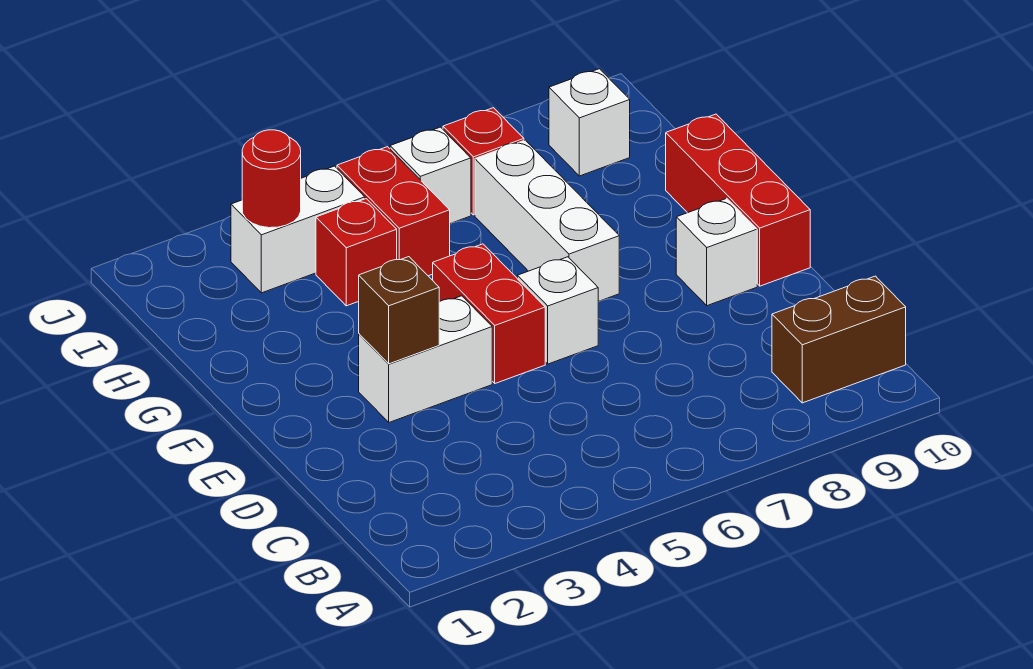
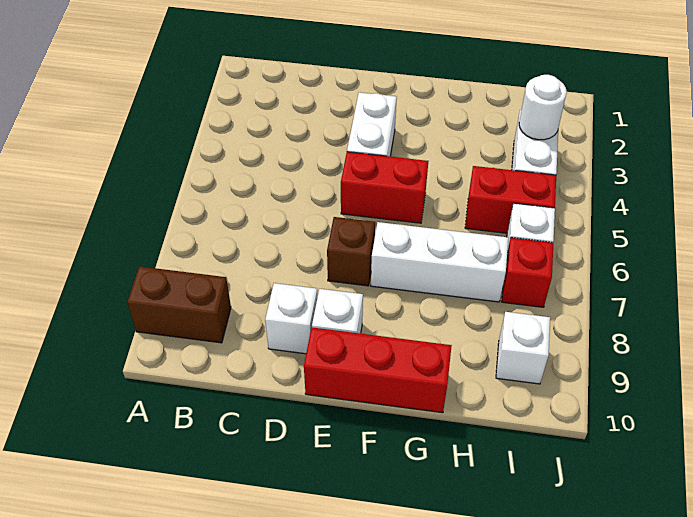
brown 1x2 brick [772,276,906,403] -> brown 1x2 brick turned to [127,266,231,343]
brown 1x1 brick [359,257,439,364] -> brown 1x1 brick moved to [327,217,375,286]
white 1x1 brick [517,257,598,364] -> white 1x1 brick moved to [265,283,317,354]
red 1x1 brick [316,199,397,306] -> none
red 1x1 round brick [242,130,301,228] -> white 1x1 round brick [519,75,567,140]

